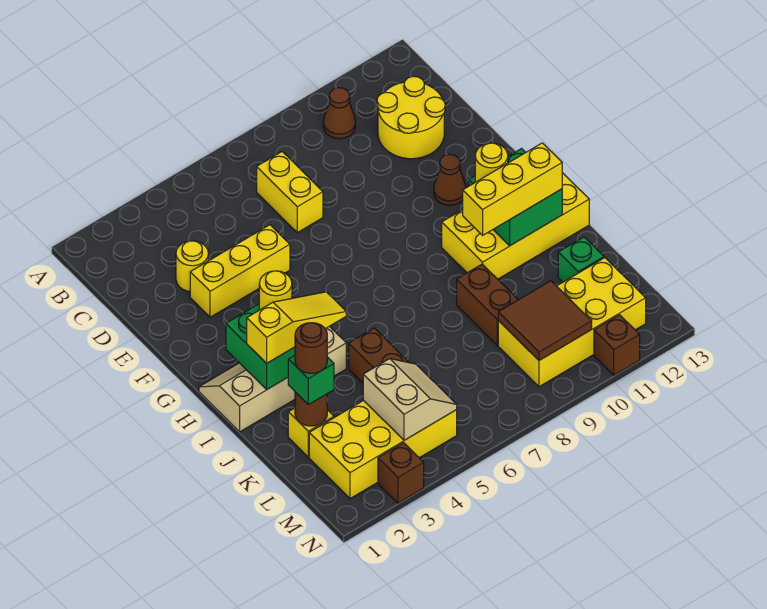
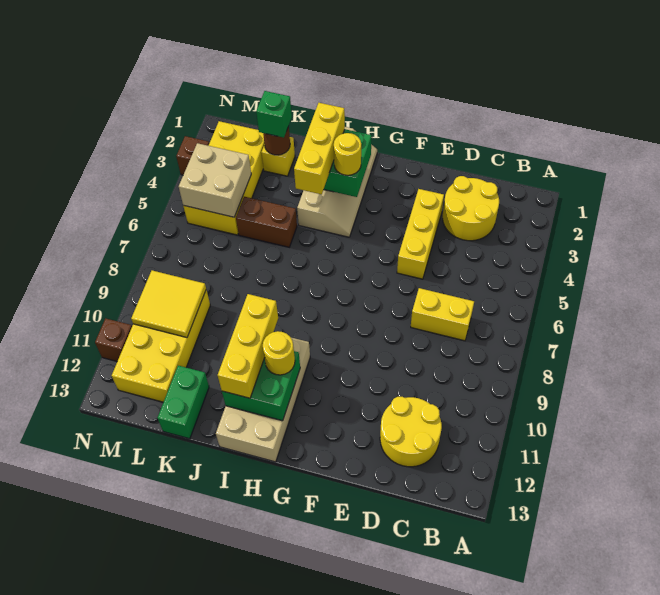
brown 1x1 cone [323,88,356,139] -> none
yellow 1x1 round brick [176,241,208,291] -> yellow 2x2 round brick [443,176,499,241]
brown 1x1 cone [434,154,466,205] -> none
yellow 2x4 brick [442,173,589,279] -> tan 2x4 brick [216,338,310,462]
yellow 1x3 slope [247,292,346,363] -> yellow 1x3 brick [294,103,345,194]
brown 1x2 brick [457,264,518,345] -> none
brown 1x1 round brick [295,323,327,373] -> none
green 1x1 brick [558,237,604,282] -> green 1x2 brick [158,366,209,439]
tan 2x2 slope [363,359,457,440] -> tan 2x2 brick [179,143,251,217]
brown 2x2 tile [498,281,592,360] -> yellow 2x2 tile [131,270,206,338]

